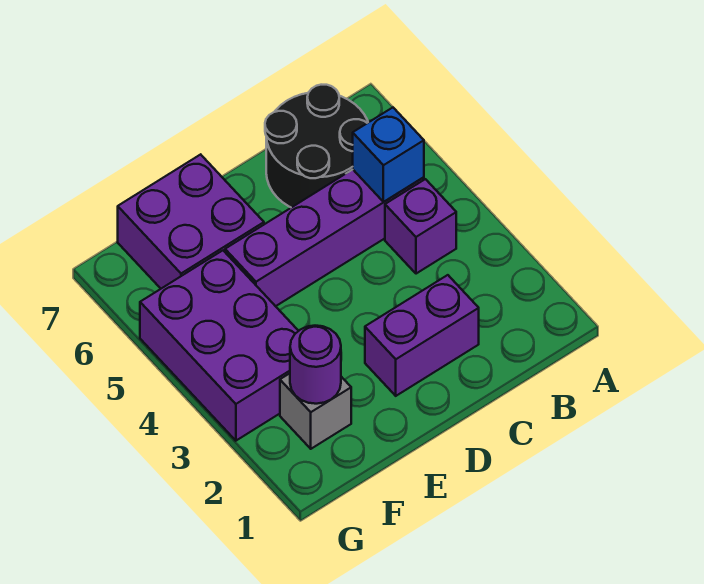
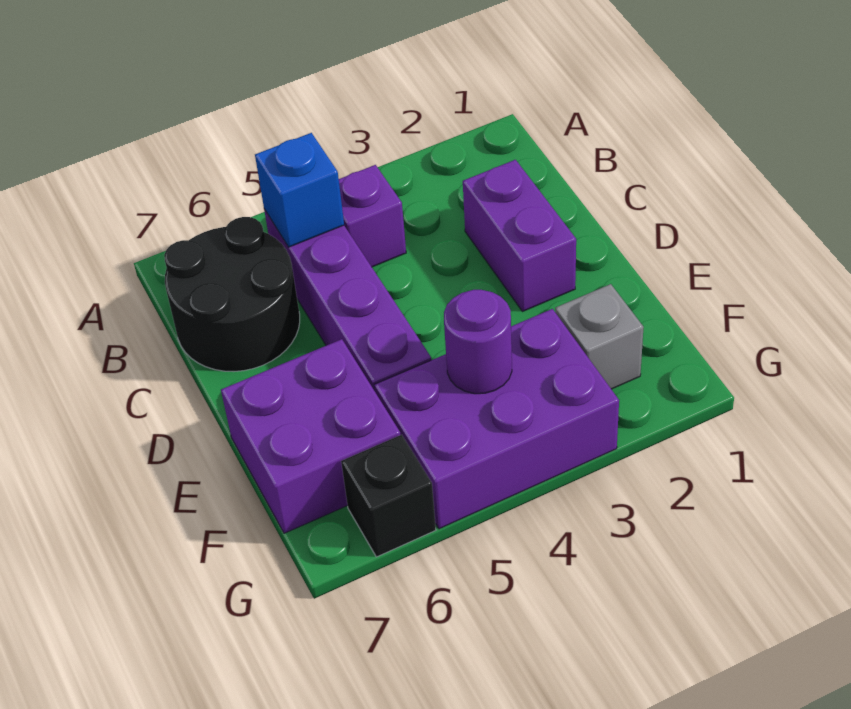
purple 1x1 round brick [290,326,341,404] -> purple 1x1 round brick moved to [444,290,512,394]
none -> black 1x1 brick [341,435,436,557]

